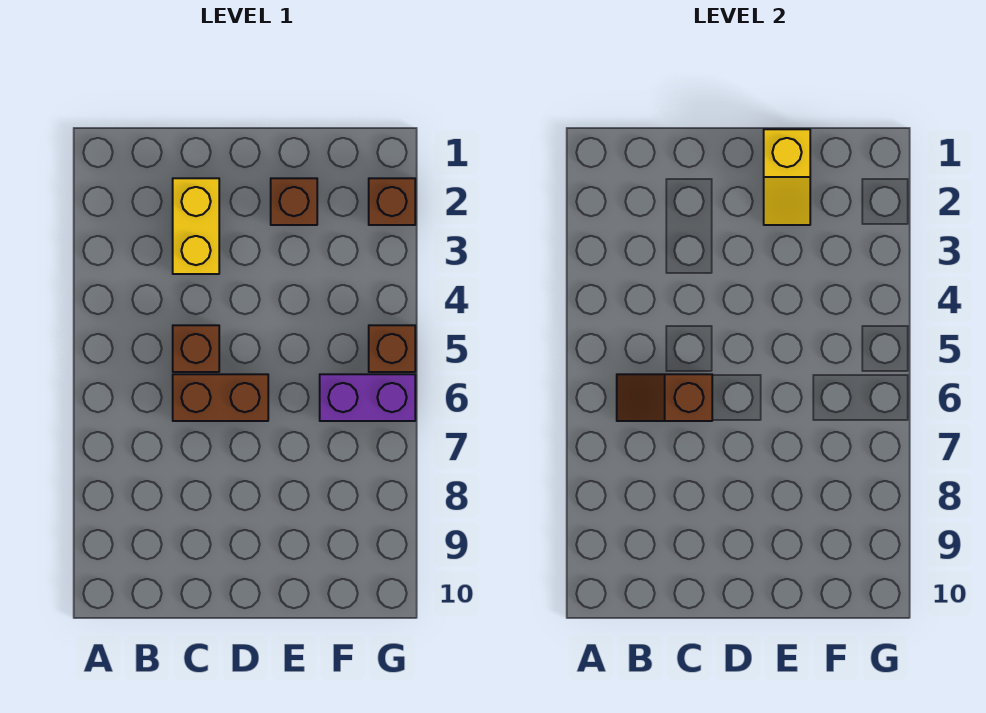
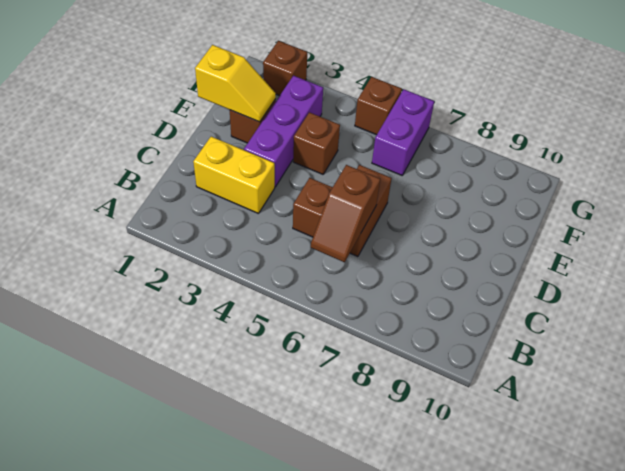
none -> purple 1x3 brick [244,76,323,187]
none -> brown 1x1 brick [293,112,340,174]

